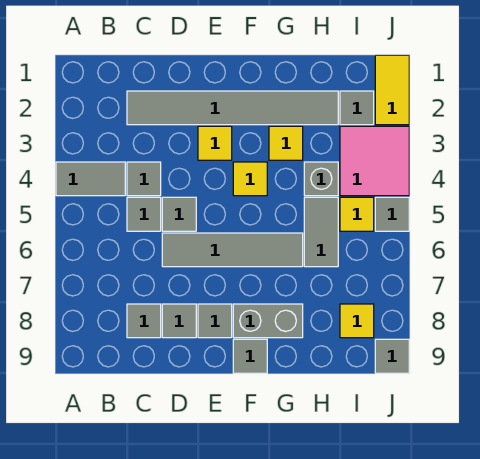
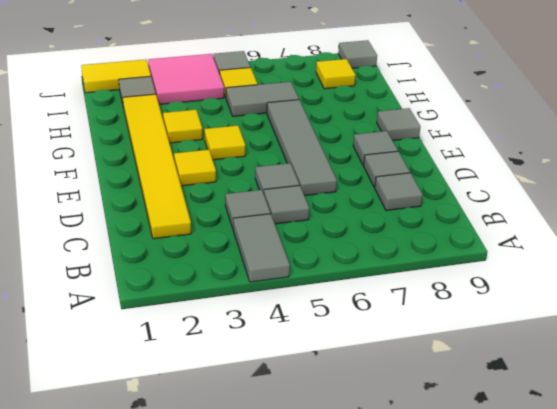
grey 1x6 tile [127,91,338,125] -> yellow 1x6 tile [123,94,191,239]
grey 1x2 brick [233,304,303,338] -> none
grey 1x1 brick [304,162,338,196] -> none

